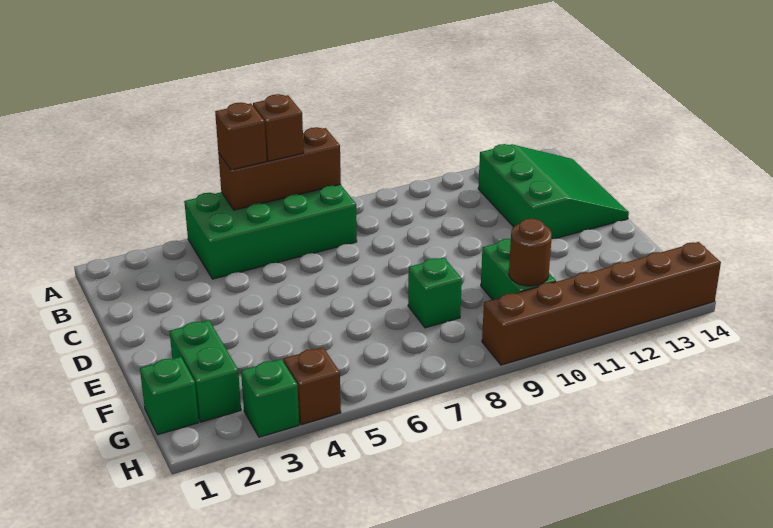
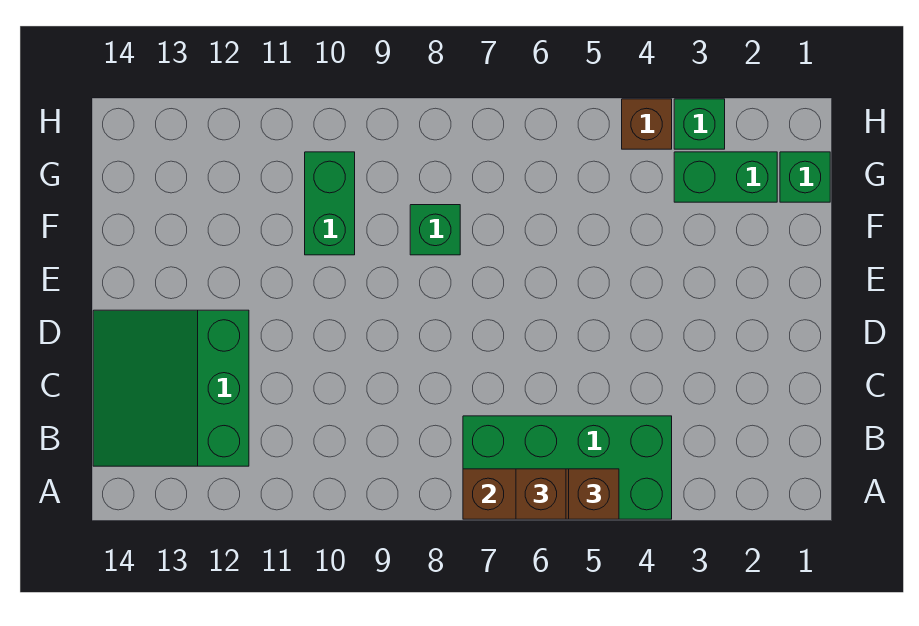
green 1x2 brick [169,320,241,422] -> green 1x2 brick turned to [674,152,777,202]
brown 1x1 round brick [509,219,552,286] -> none
brown 1x6 brick [482,242,721,365] -> none

